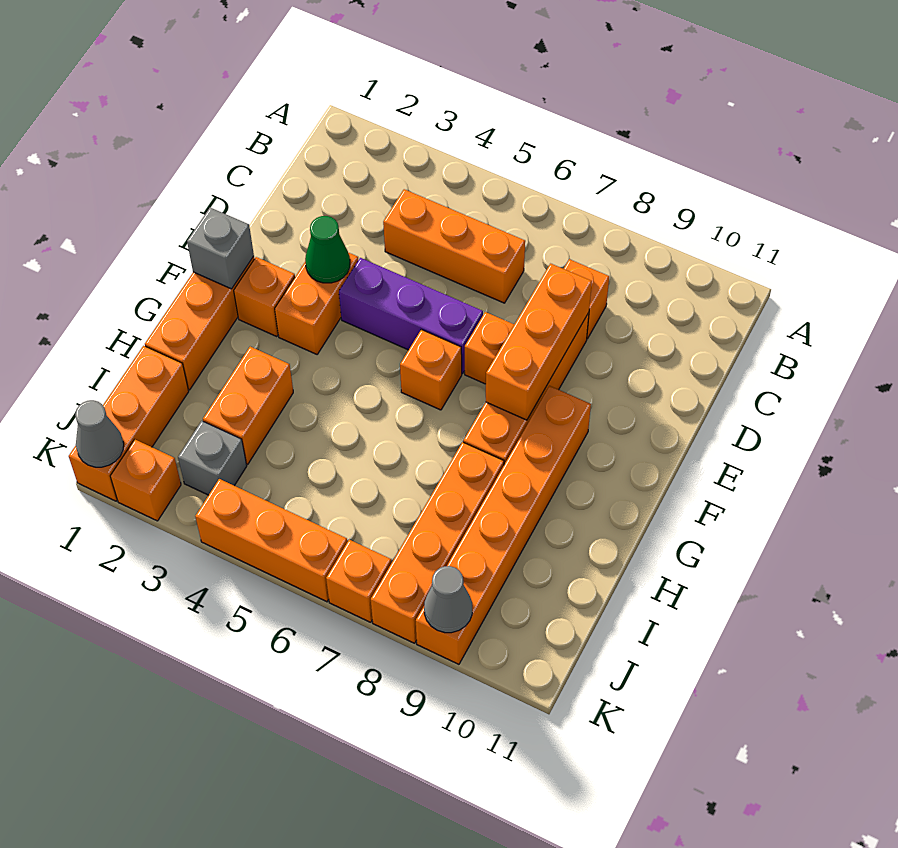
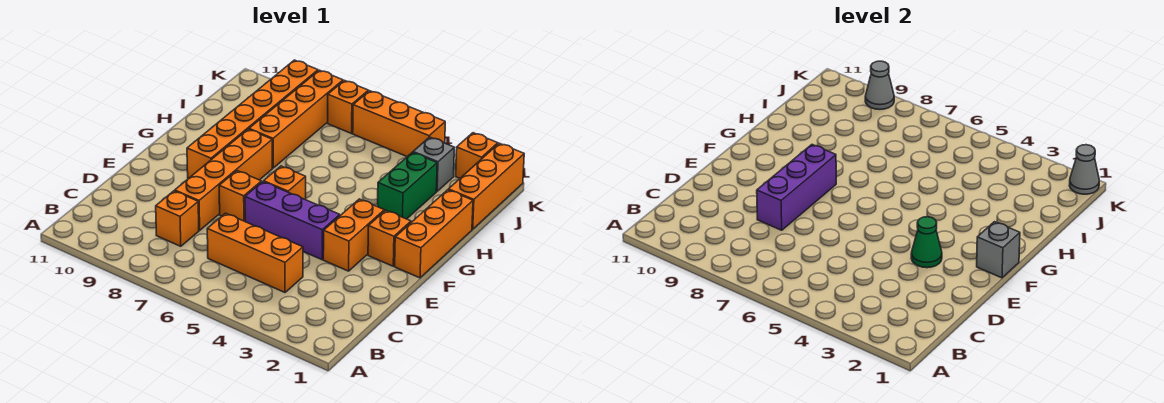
orange 1x3 brick [486,264,592,420] -> purple 1x3 brick [757,145,836,230]
orange 1x2 brick [203,347,293,464] -> green 1x2 brick [378,152,437,219]

